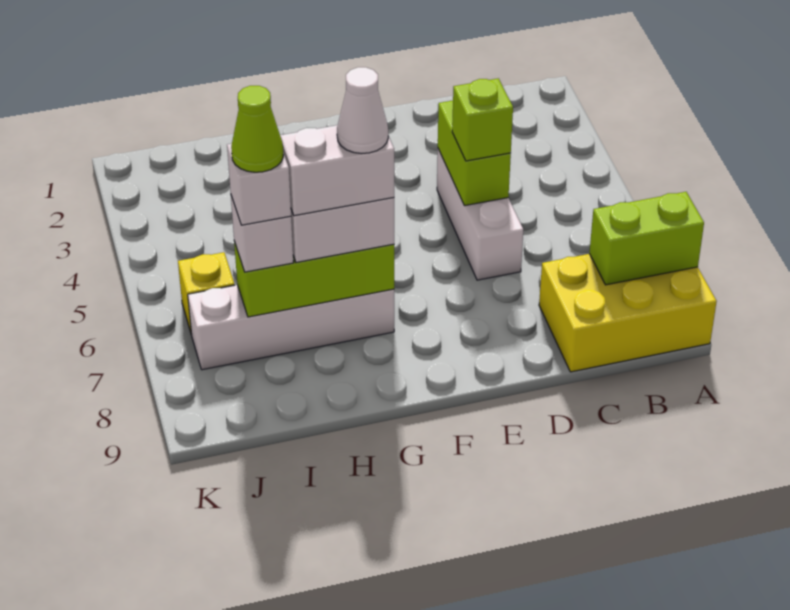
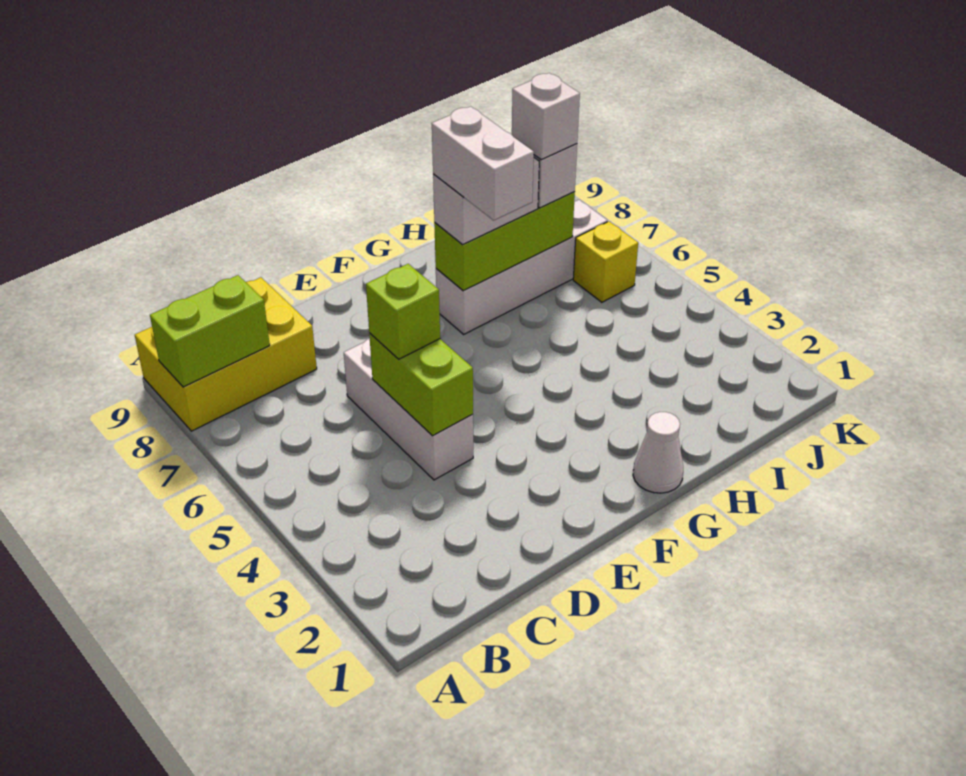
white 1x2 brick [280,125,394,216] -> white 1x2 brick turned to [432,106,534,220]
white 1x1 cone [337,67,388,153] -> white 1x1 cone moved to [633,412,683,493]
lime 1x1 cone [231,86,283,172] -> none

